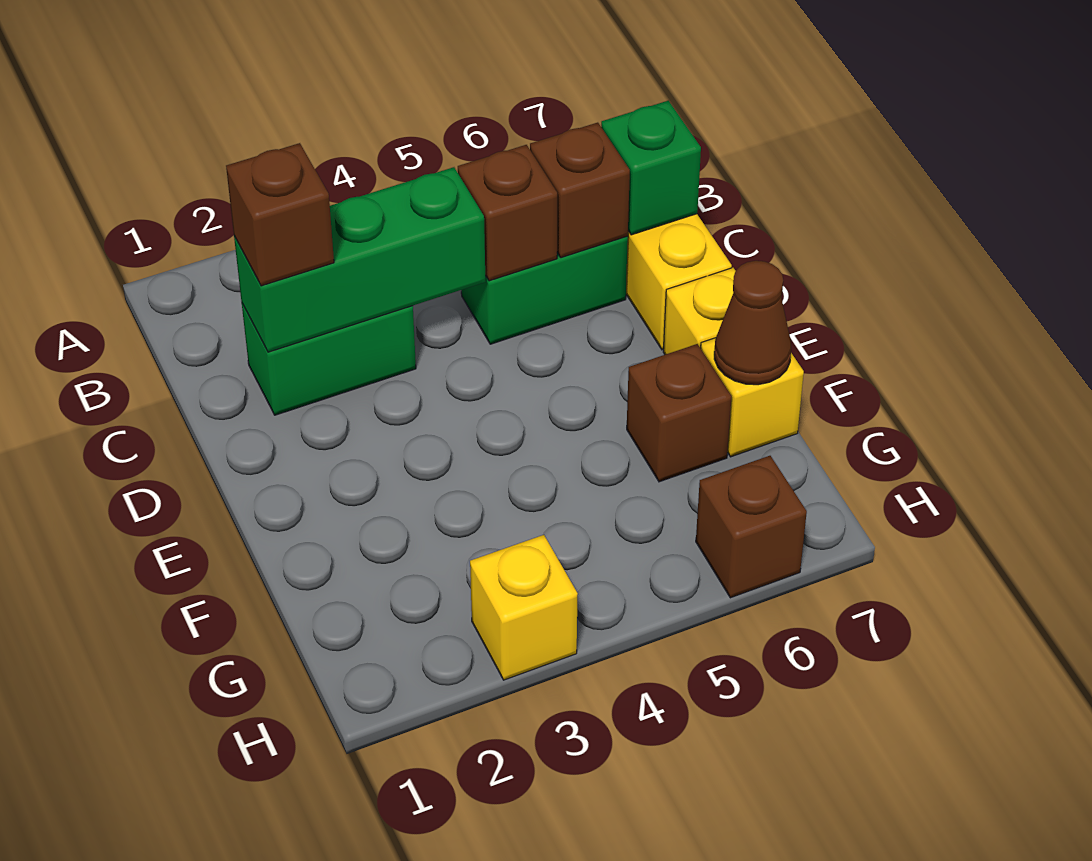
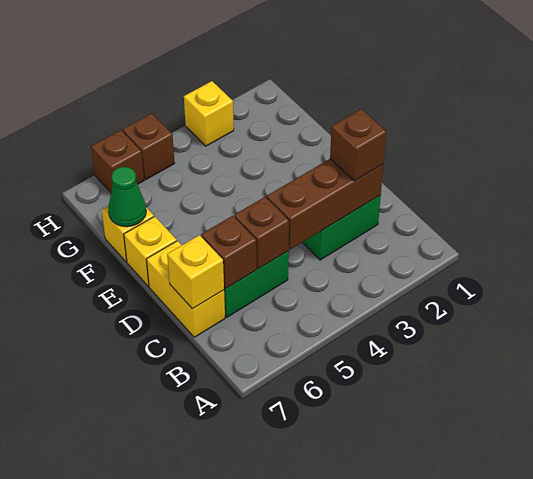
green 1x3 brick [234,167,486,352] -> brown 1x3 brick [267,159,383,249]
green 1x1 brick [601,101,701,235] -> yellow 1x1 brick [167,235,224,309]
brown 1x1 brick [627,344,732,482] -> brown 1x1 brick moved to [123,113,175,179]
brown 1x1 cone [714,261,791,385] -> green 1x1 cone [108,167,146,227]

